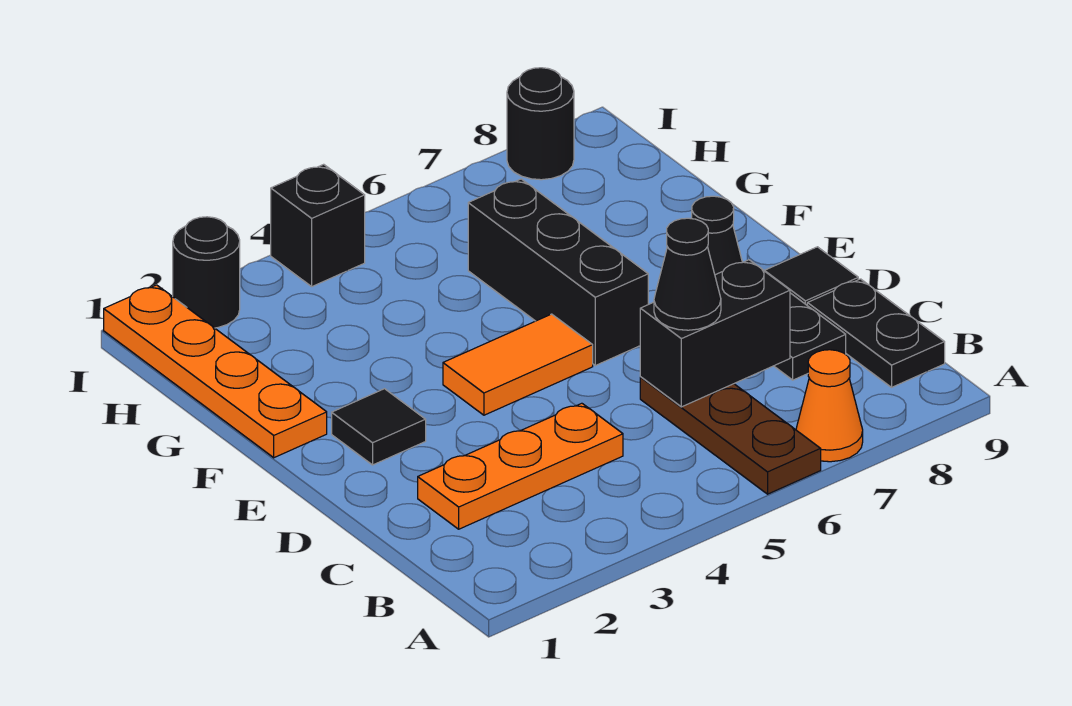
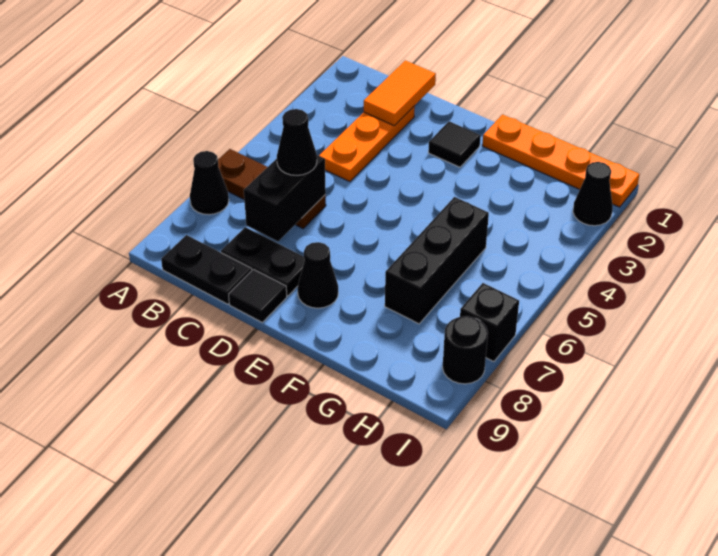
orange 1x1 cone [796,350,863,462] -> black 1x1 cone [190,151,229,215]
orange 1x2 tile [443,314,593,415] -> orange 1x2 tile moved to [364,60,436,126]
black 1x3 brick [468,179,648,366] -> black 1x3 brick turned to [385,197,489,324]
black 1x1 round brick [173,217,240,328] -> black 1x1 cone [573,162,613,226]
black 1x1 brick [271,164,365,287] -> black 1x1 brick moved to [460,283,519,362]

